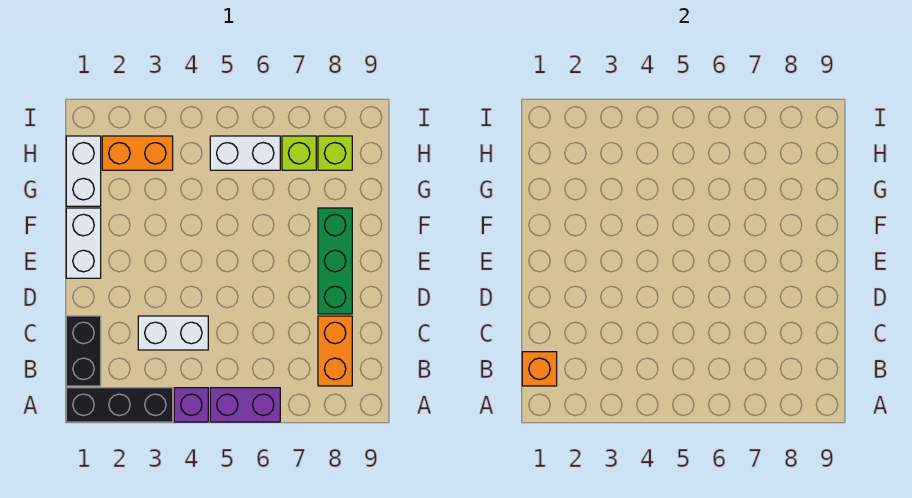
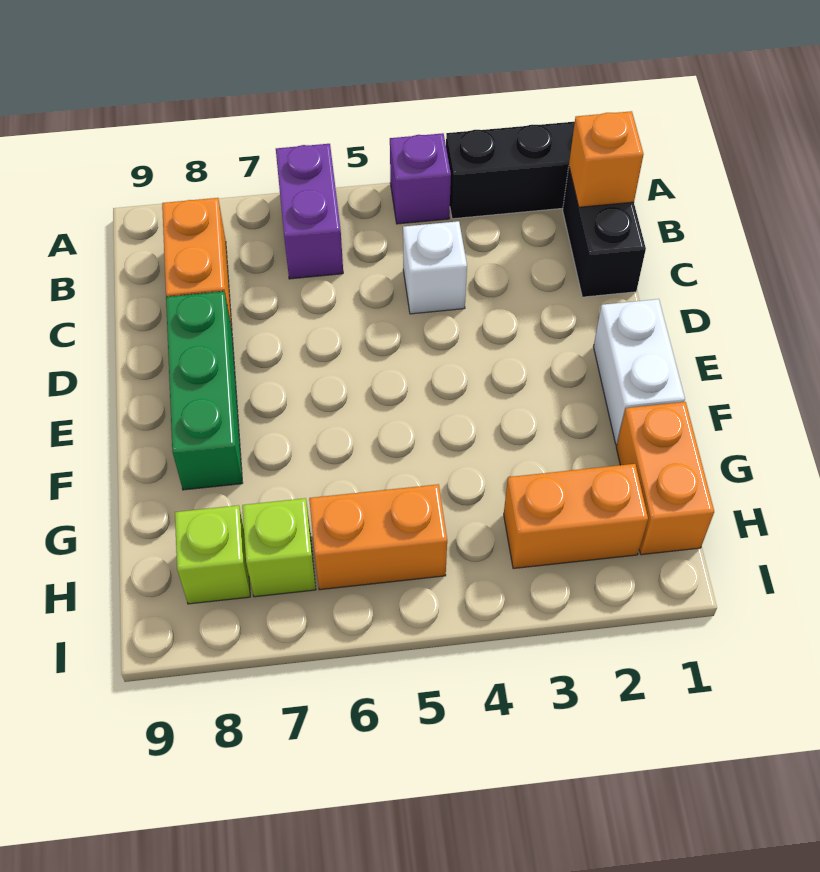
purple 1x2 brick [210,388,280,422] -> purple 1x2 brick turned to [276,144,343,279]
white 1x2 brick [138,316,208,350] -> white 1x1 brick [403,221,467,314]
white 1x2 brick [66,136,101,206] -> orange 1x2 brick [616,402,714,555]
white 1x2 brick [210,136,280,170] -> orange 1x2 brick [309,484,447,590]

